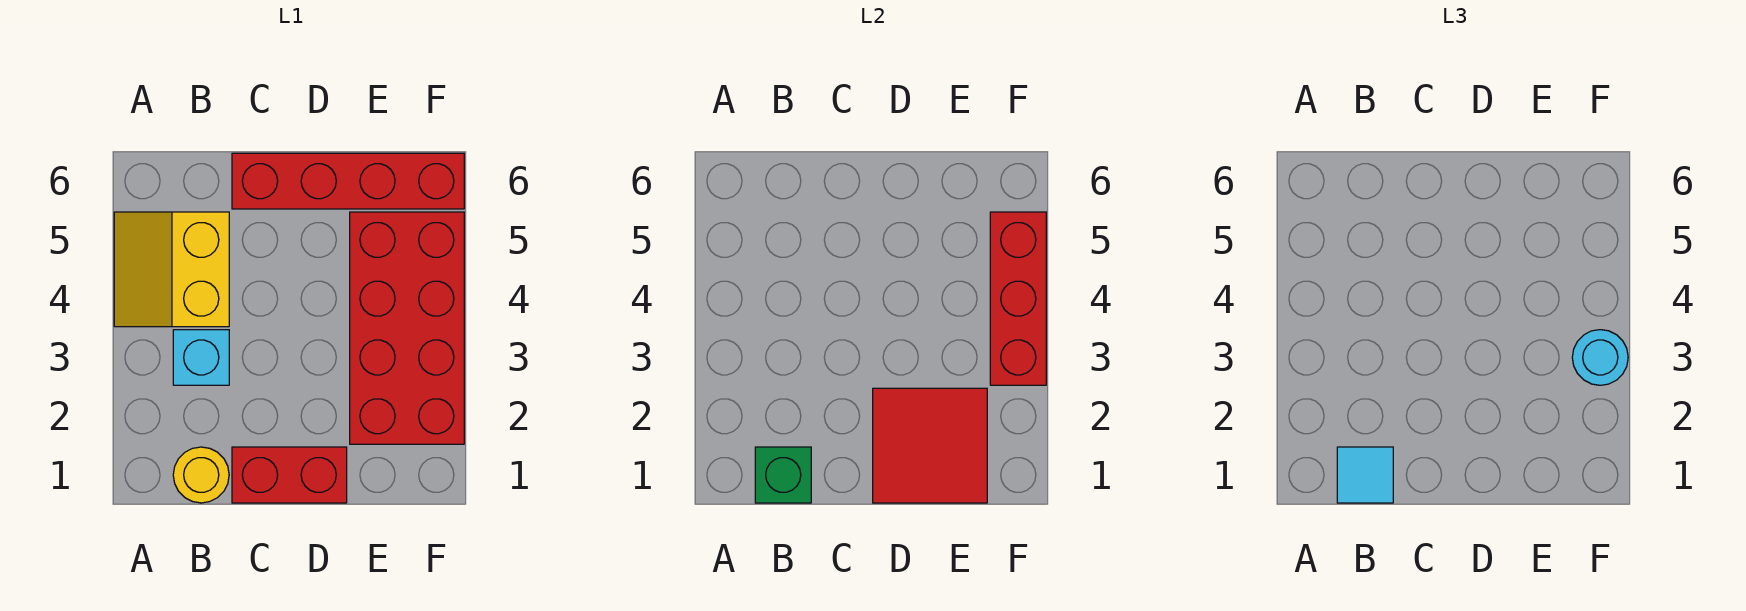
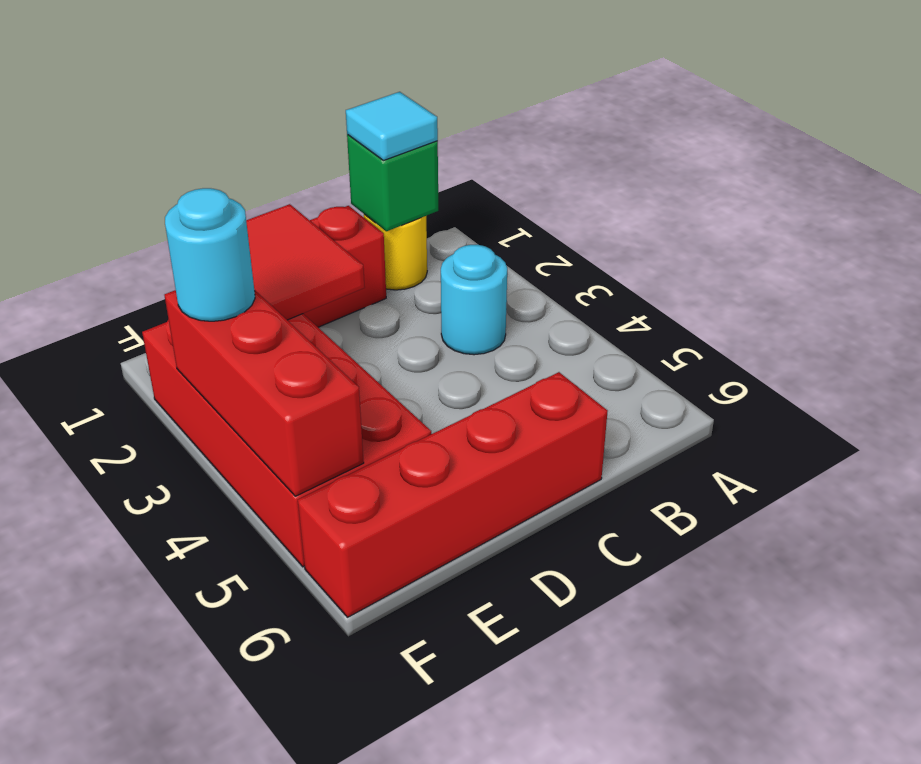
yellow 2x2 slope [114,212,229,327] -> none
cyan 1x1 brick [173,330,229,385] -> cyan 1x1 round brick [441,245,507,355]

